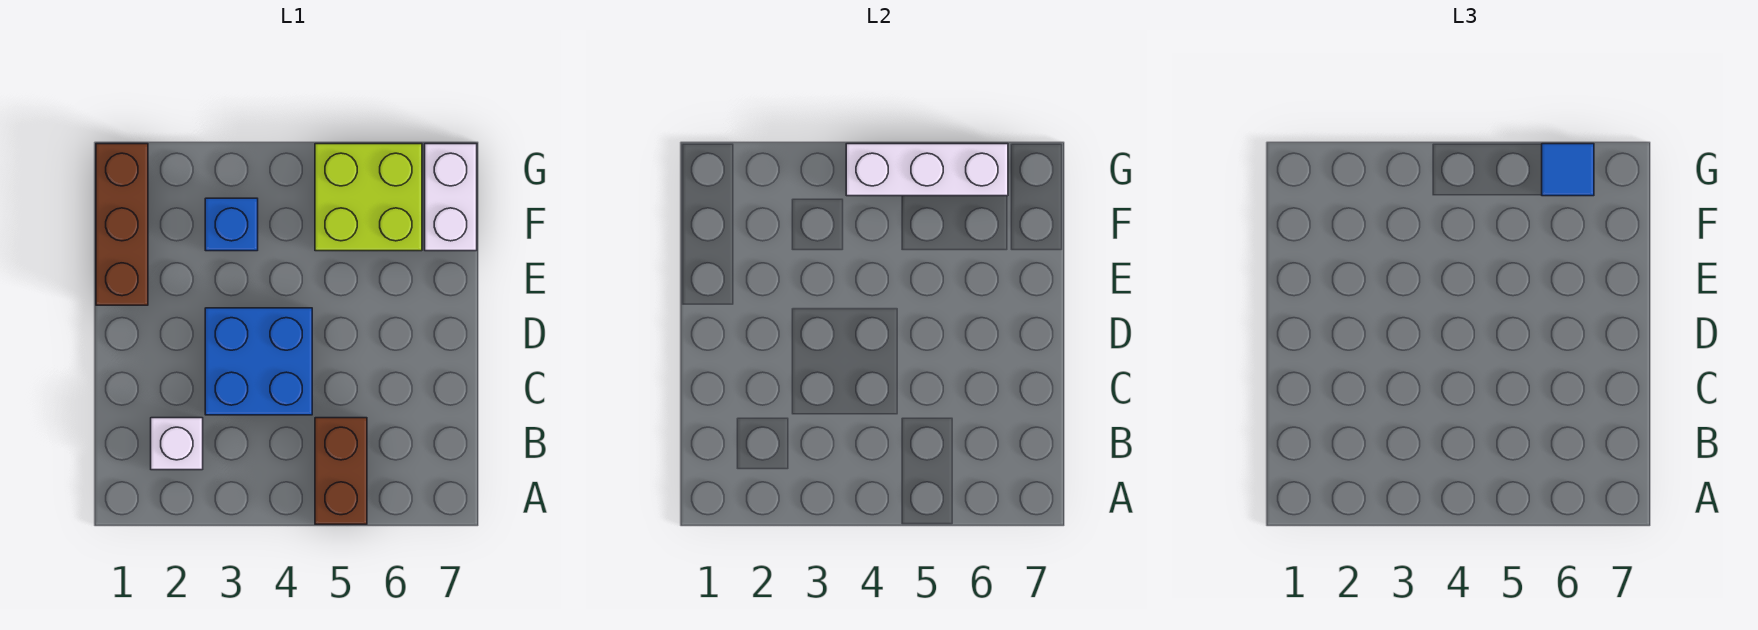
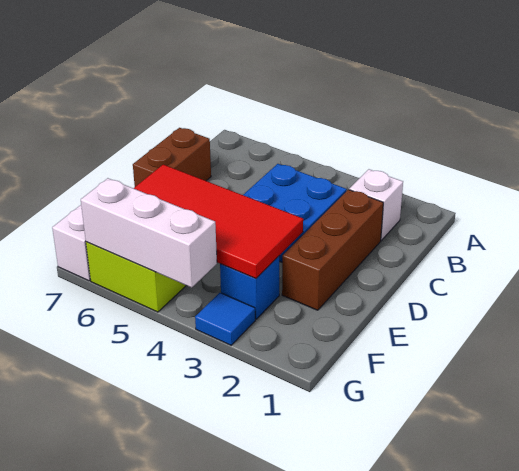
brown 1x2 brick [315,418,367,524] -> brown 1x2 brick moved to [133,128,211,187]
brown 1x3 brick [96,144,148,305] -> brown 1x3 brick moved to [282,190,383,310]
none -> red 2x4 tile [134,165,303,279]
blue 1x1 tile [1542,144,1594,196] -> blue 1x1 tile moved to [195,293,255,345]

